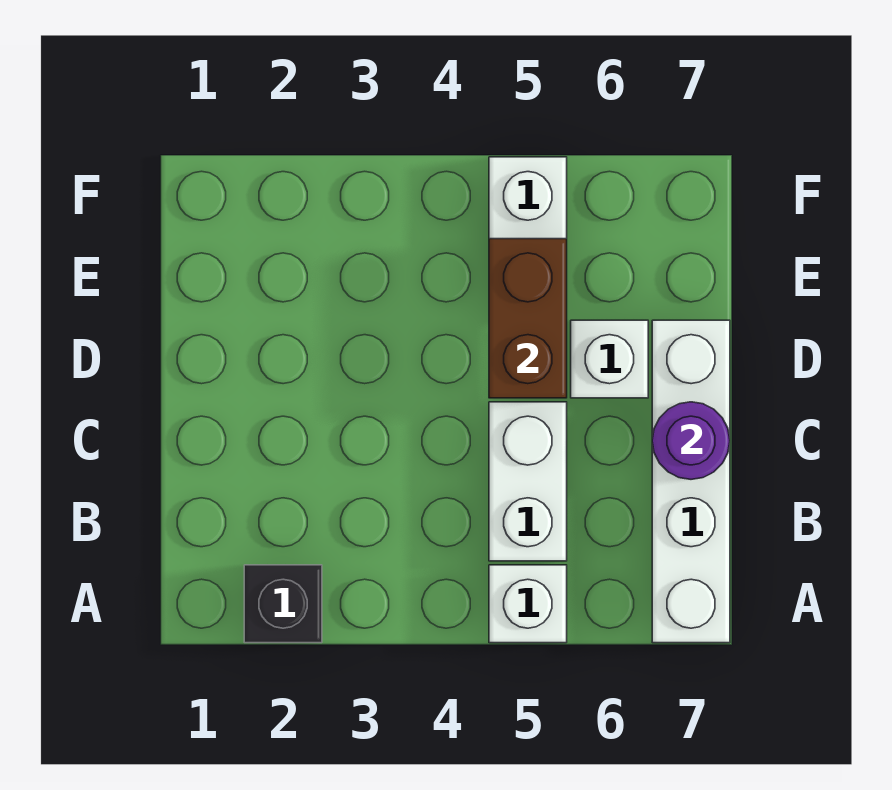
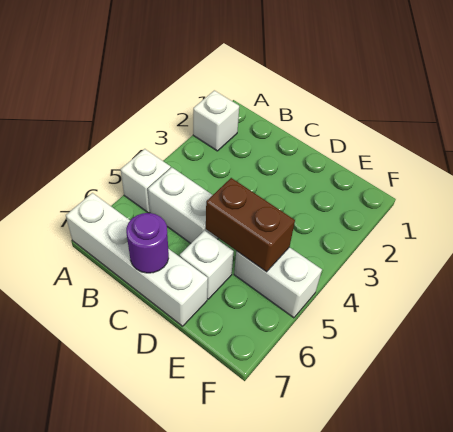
black 1x1 brick [244,565,322,643] -> white 1x1 brick [193,90,239,151]

